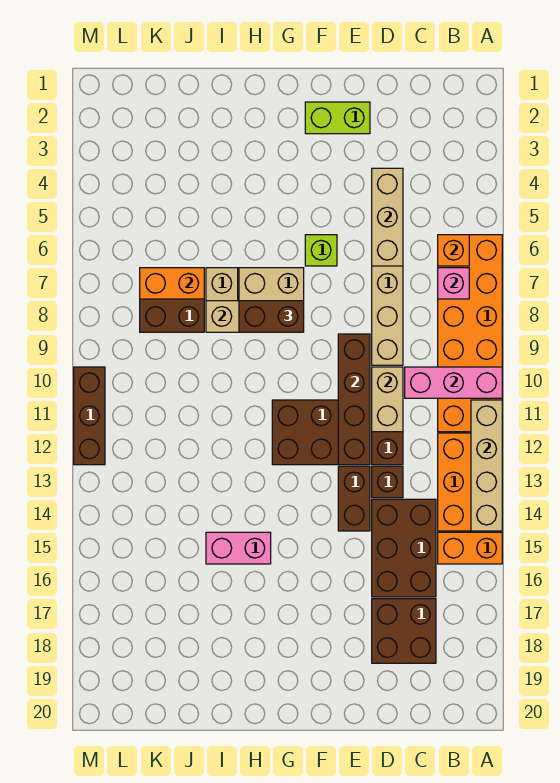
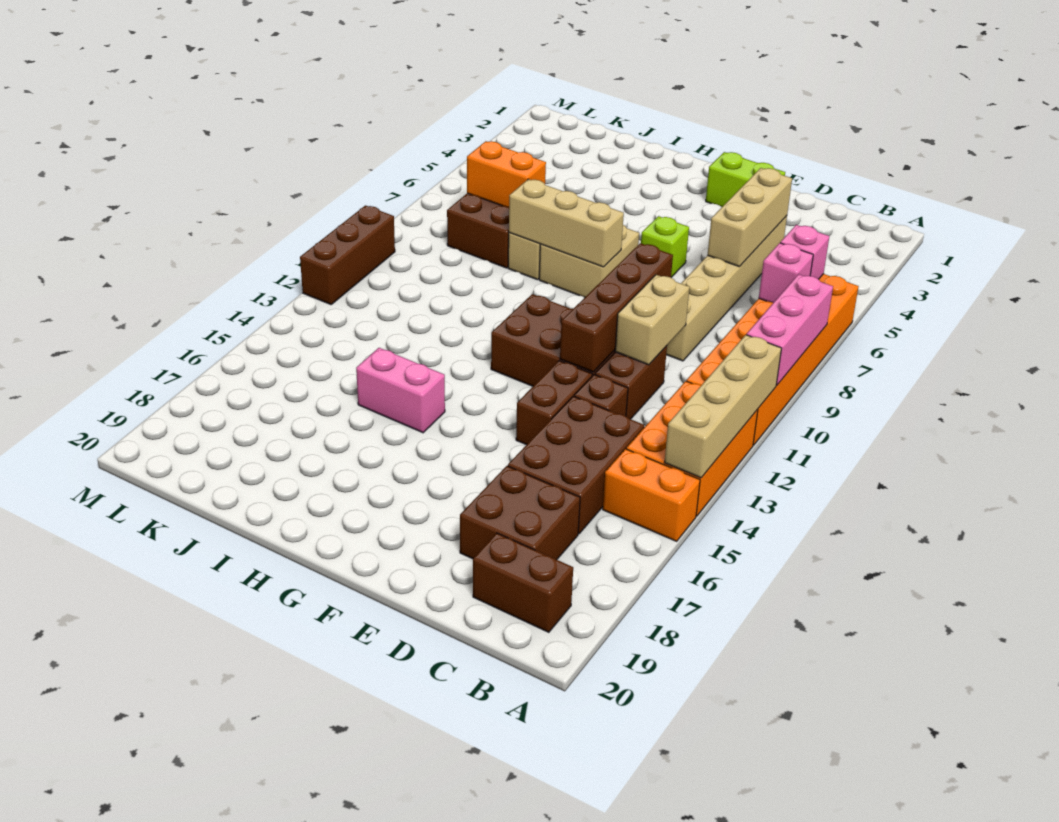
pink 1x3 brick [405,367,502,398] -> pink 1x3 brick turned to [746,274,833,385]
orange 1x1 brick [438,235,469,266] -> pink 1x1 brick [780,225,829,279]
brown 1x2 brick [239,301,304,332] -> brown 1x2 brick moved to [473,533,573,632]

